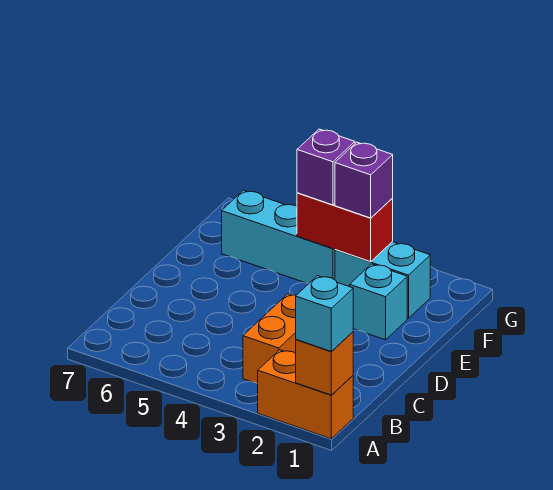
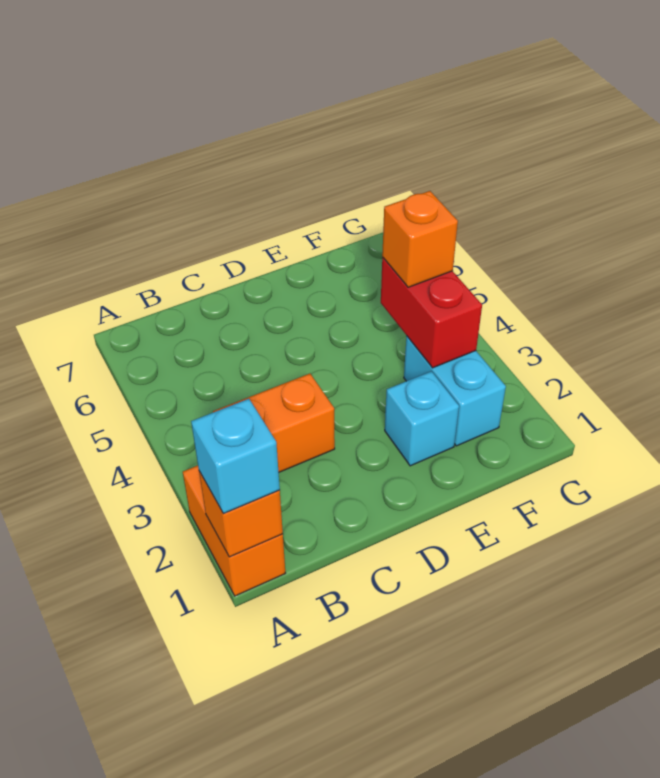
purple 1x1 brick [335,142,393,218] -> none
cyan 1x3 brick [222,190,335,283] -> none
purple 1x1 brick [297,129,355,205] -> orange 1x1 brick [382,191,458,287]

